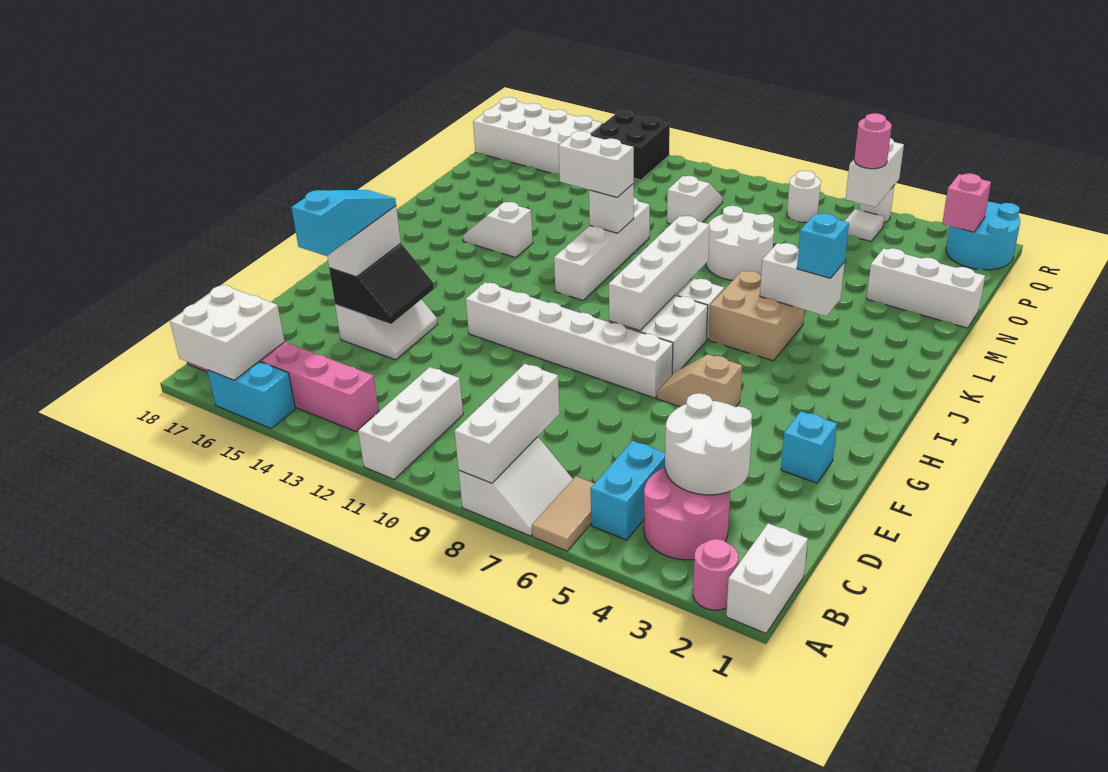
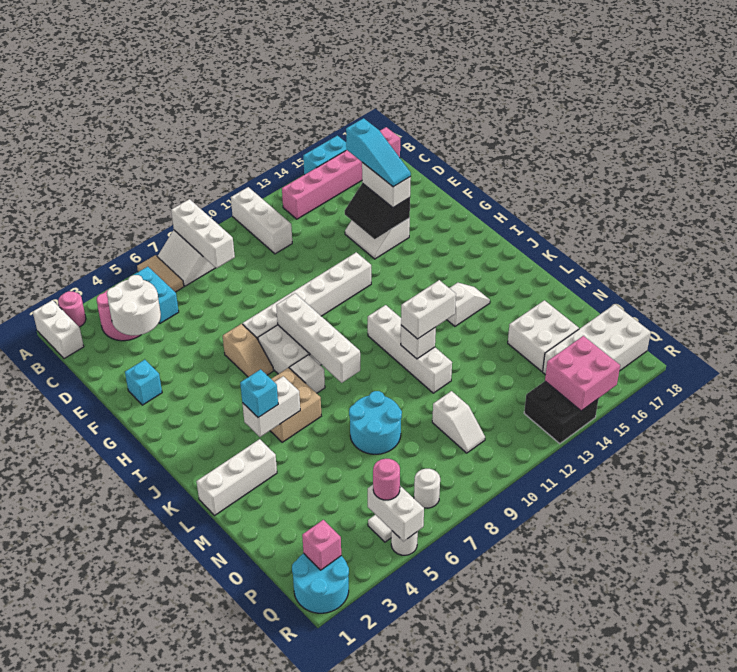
white 2x2 brick [170,285,285,380] -> white 2x2 brick moved to [508,300,579,371]
tan 1x2 slope [657,354,742,407] -> tan 1x2 slope turned to [223,324,273,377]
white 2x2 round brick [706,206,774,280] -> cyan 2x2 round brick [349,391,402,454]
white 1x3 brick [867,248,985,328] -> white 1x3 brick moved to [197,439,277,515]
none -> pink 2x2 brick [545,336,620,411]

